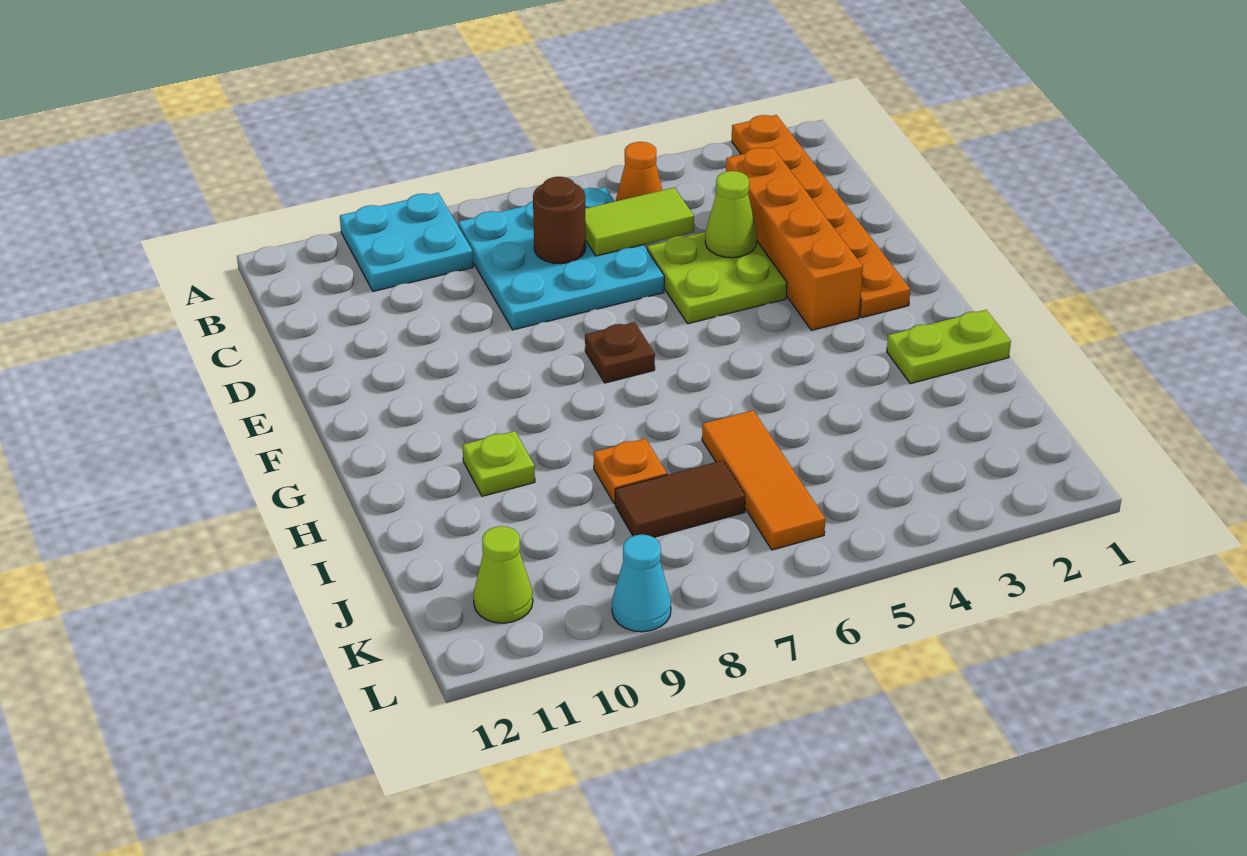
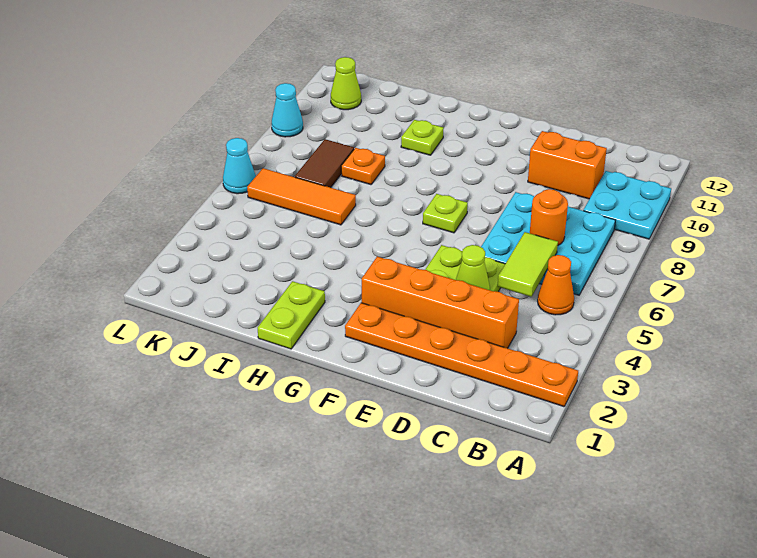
brown 1x1 round brick [533,177,586,264] -> orange 1x1 round brick [530,189,568,245]
none -> orange 1x2 brick [528,131,607,199]
brown 1x1 plate [585,322,655,383] -> lime 1x1 plate [423,194,468,233]
none -> cyan 1x1 cone [223,138,256,194]

